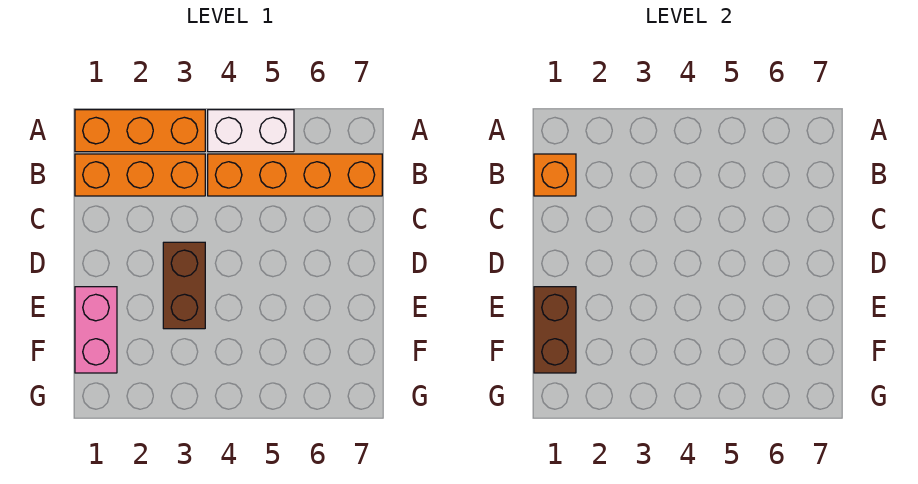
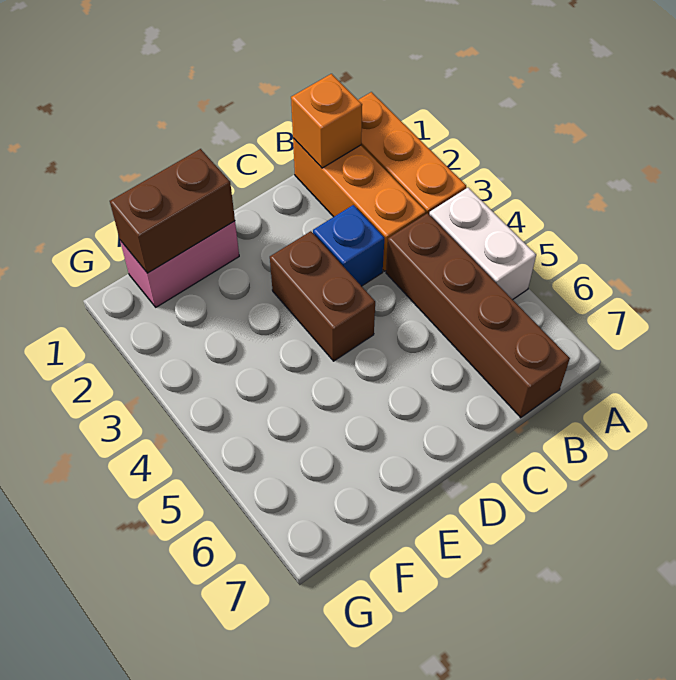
orange 1x4 brick [208,154,382,196] -> brown 1x4 brick [386,213,570,418]
none -> blue 1x1 brick [313,205,384,286]
brown 1x2 brick [163,242,205,329] -> brown 1x2 brick turned to [270,231,375,361]

